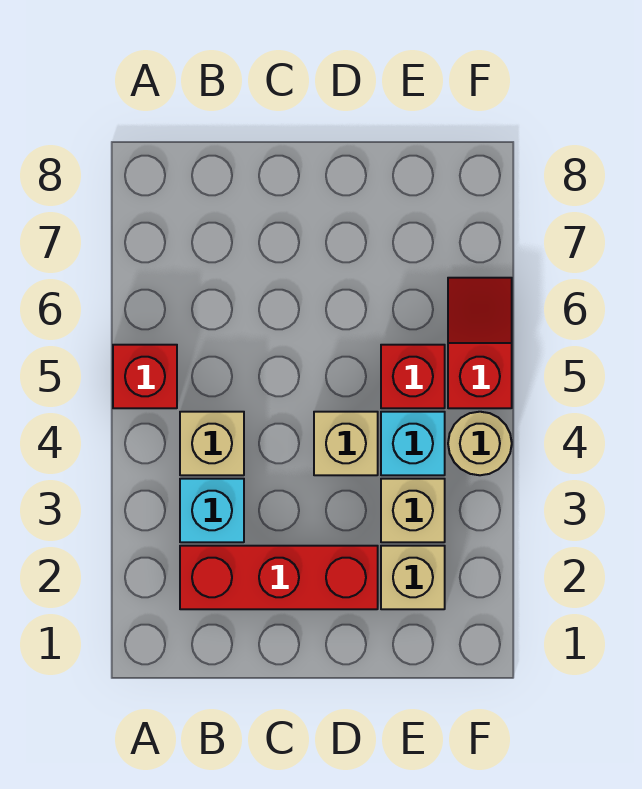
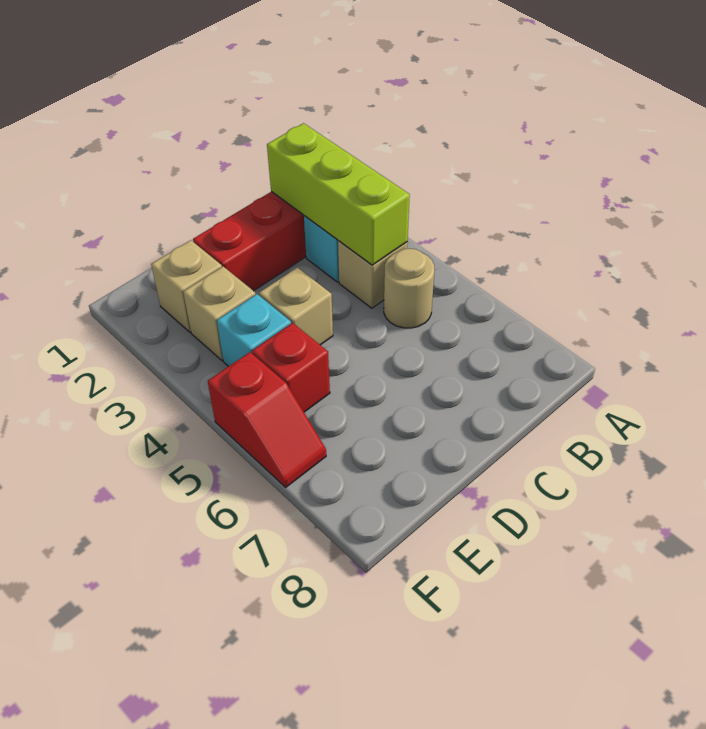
red 1x1 brick [113,345,177,408] -> none
none -> lime 1x3 brick [267,123,410,265]
tan 1x1 round brick [448,412,512,475] -> tan 1x1 round brick moved to [384,249,435,328]

